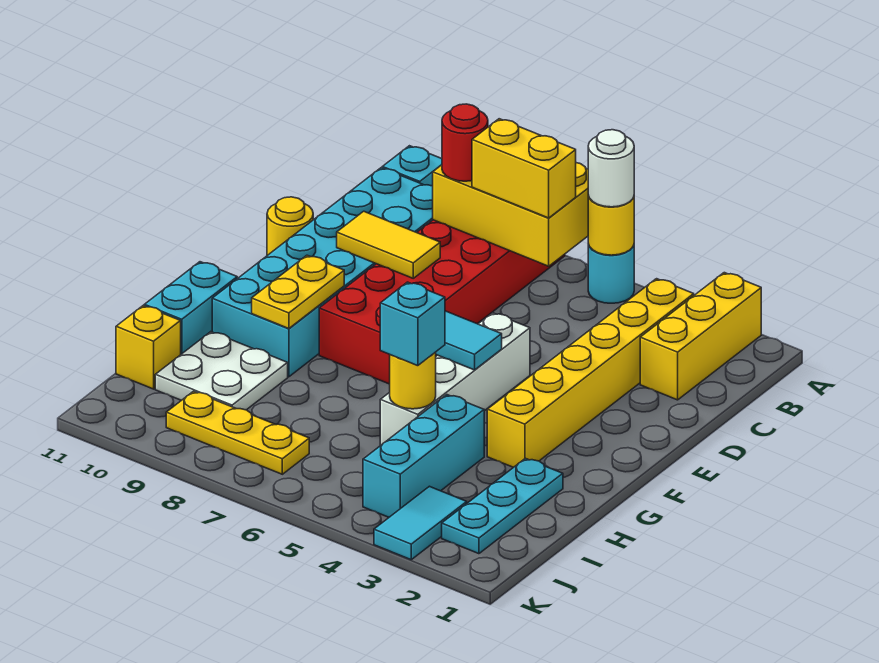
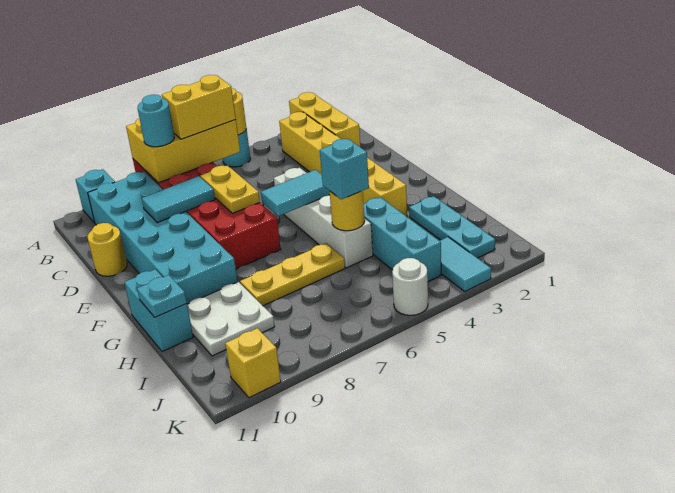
white 1x1 round brick [588,130,634,207] -> white 1x1 round brick moved to [392,258,428,315]
red 1x1 round brick [442,104,488,181] -> cyan 1x1 round brick [138,95,174,147]
yellow 1x2 tile [337,211,440,278] -> cyan 1x2 tile [142,176,215,223]
yellow 1x2 plate [252,255,344,329] -> yellow 1x2 plate moved to [201,165,260,213]
none -> cyan 1x1 plate [137,275,187,317]
yellow 1x1 brick [116,306,181,389] -> yellow 1x1 brick moved to [225,328,281,398]
yellow 1x3 plate [166,391,309,474] -> yellow 1x3 plate moved to [240,243,345,306]

